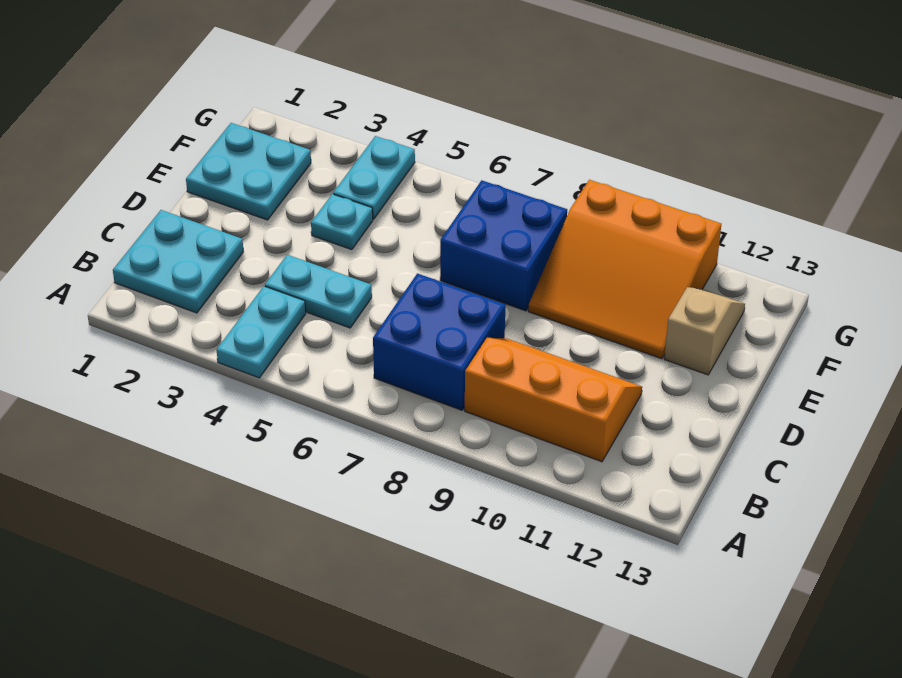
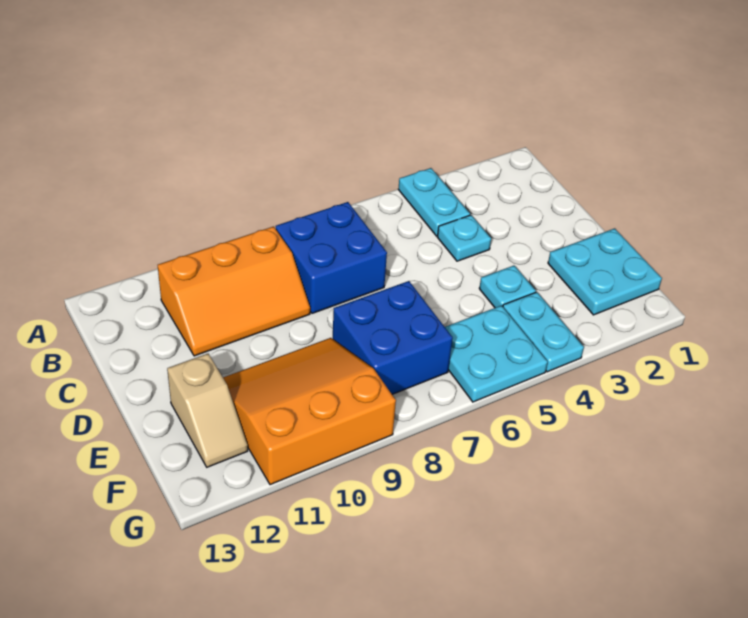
cyan 2x2 plate [113,210,243,313] -> cyan 2x2 plate moved to [445,306,548,402]
cyan 1x2 plate [265,255,372,328] -> cyan 1x1 plate [437,215,491,261]

